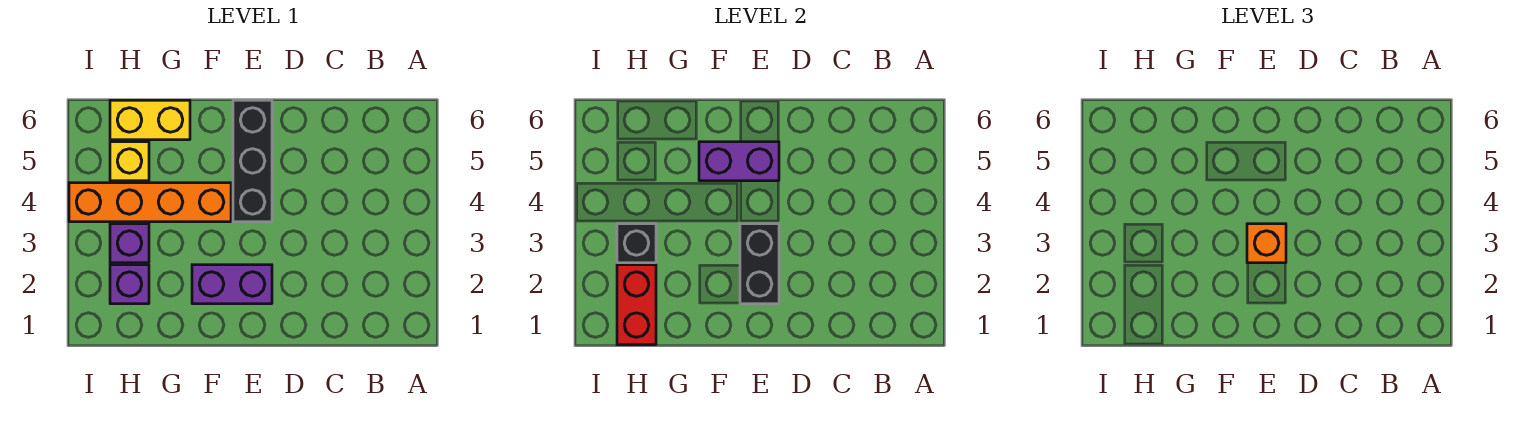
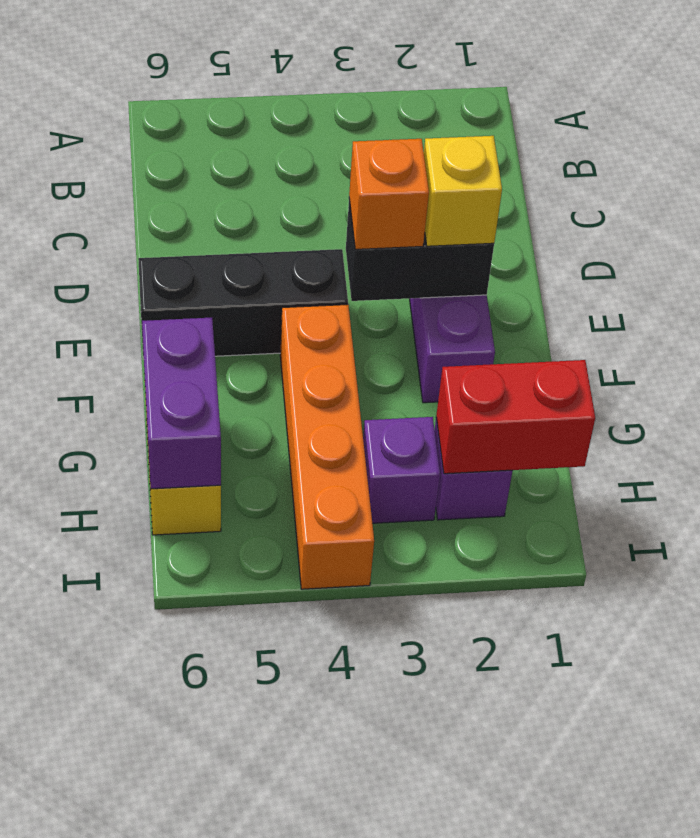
purple 1x2 brick [699,142,779,181] -> purple 1x2 brick moved to [142,318,221,489]
black 1x1 brick [617,224,656,263] -> none
yellow 1x1 brick [110,142,149,181] -> yellow 1x1 brick moved to [424,136,502,246]

